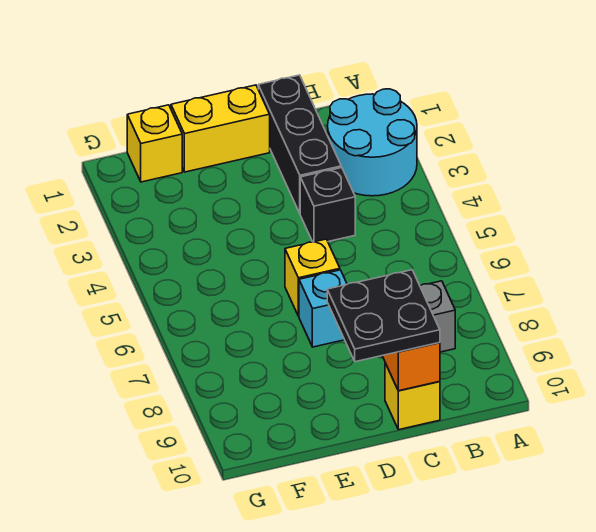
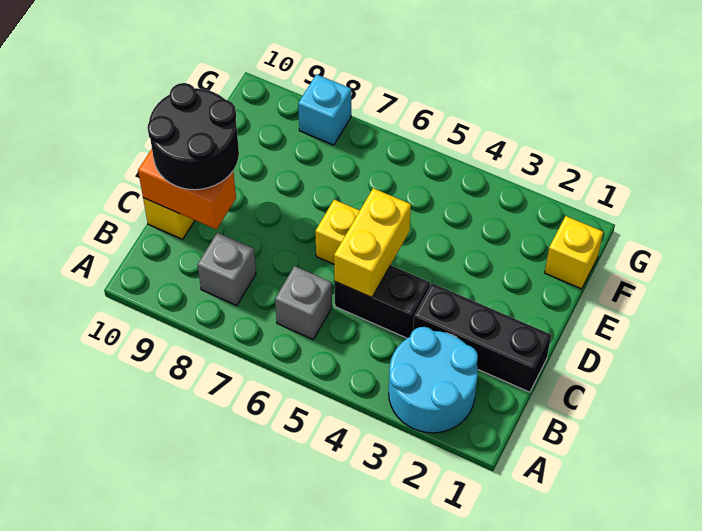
none -> grey 1x1 brick [275,266,332,339]
black 1x1 brick [300,168,355,242] -> black 1x2 brick [335,265,430,338]
black 2x2 plate [327,270,440,362] -> black 2x2 round brick [147,83,239,190]
yellow 1x2 brick [171,85,270,172] -> yellow 1x2 brick moved to [334,188,411,297]
cyan 1x1 brick [299,270,347,347] -> cyan 1x1 brick moved to [298,74,351,145]

